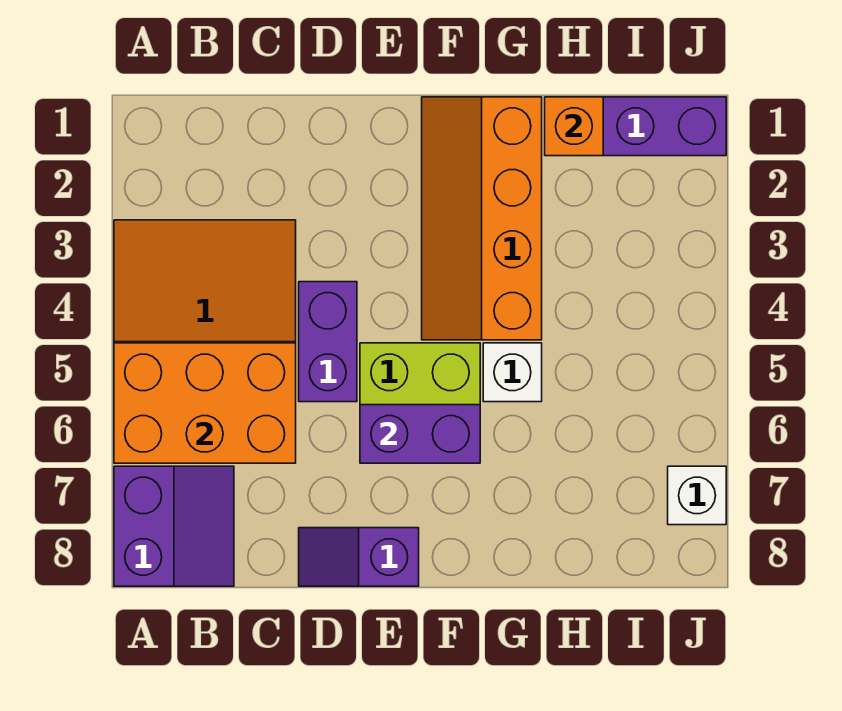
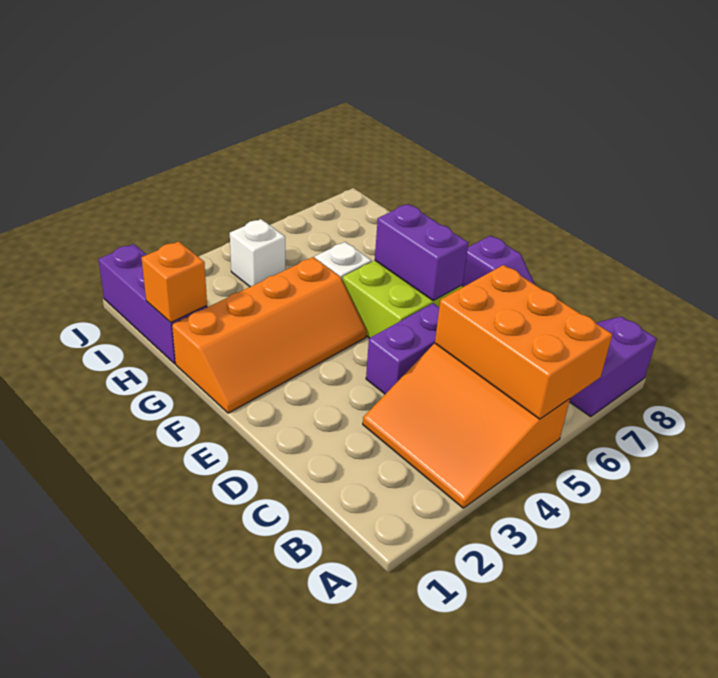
white 1x1 brick [668,466,726,525] -> white 1x1 brick moved to [230,219,285,287]

